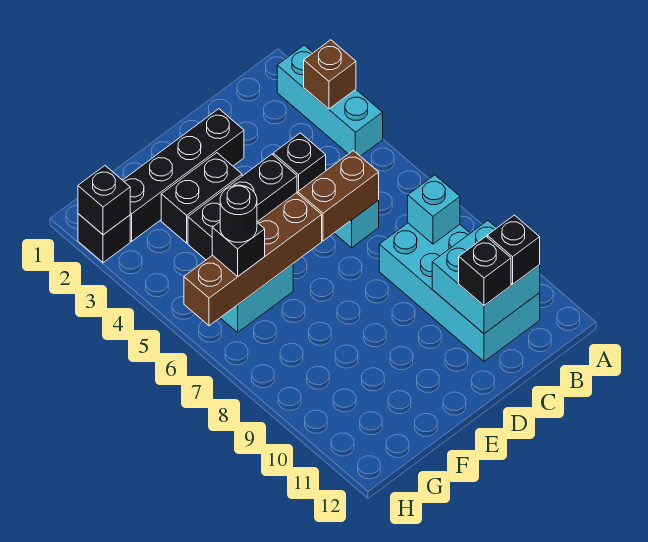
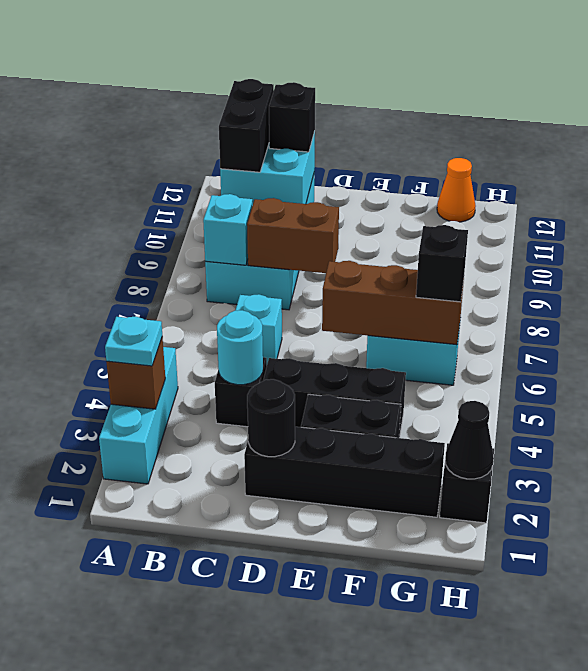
none -> cyan 1x1 plate [105,317,162,366]
black 1x1 brick [487,215,540,284] -> black 1x2 brick [219,79,274,172]
none -> cyan 1x1 round brick [217,310,263,385]
brown 1x2 brick [298,151,379,241] -> brown 1x2 brick moved to [247,198,339,273]
brown 1x4 brick [184,193,322,326] -> brown 1x3 brick [322,261,464,345]
black 1x1 round brick [220,185,257,242] -> black 1x1 round brick moved to [247,379,295,457]
none -> orange 1x1 cone [437,158,475,222]
black 1x1 brick [78,166,130,235] -> black 1x1 cone [445,401,494,479]

